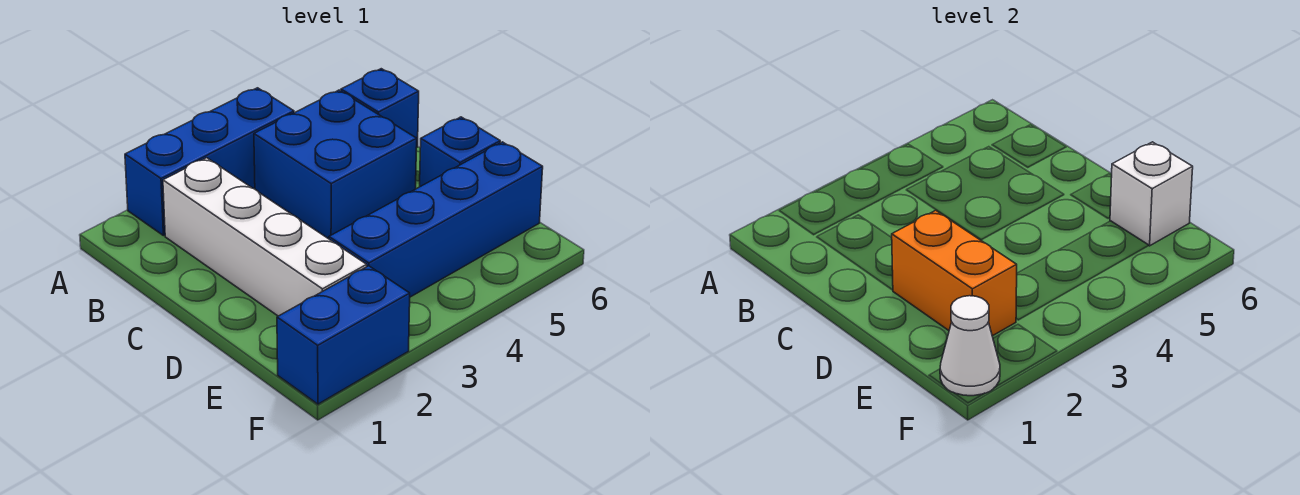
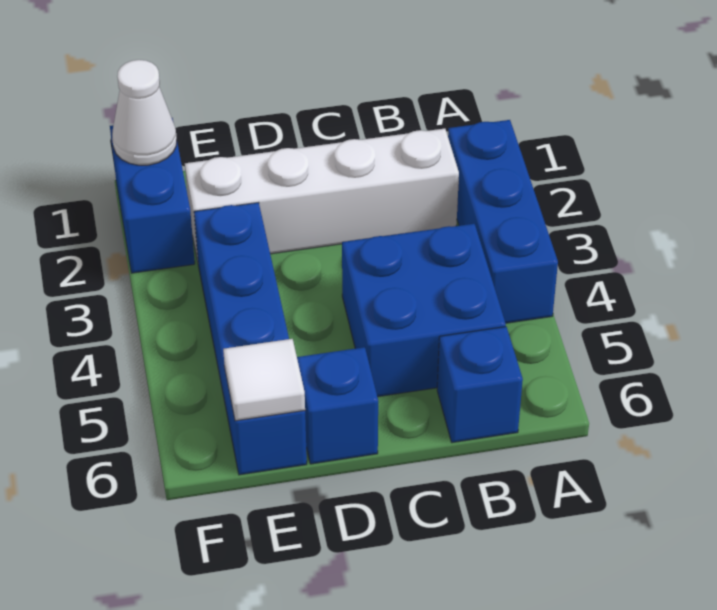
orange 1x2 brick [892,210,1017,336] -> none
white 1x1 brick [1110,142,1193,246] -> white 1x1 tile [223,339,305,421]

